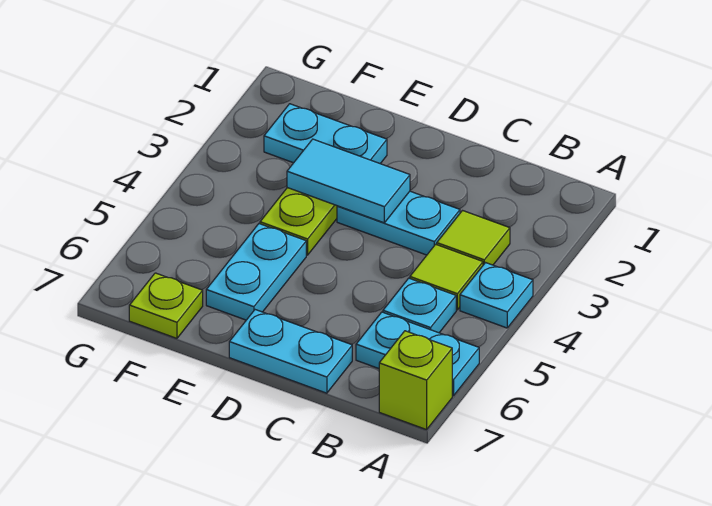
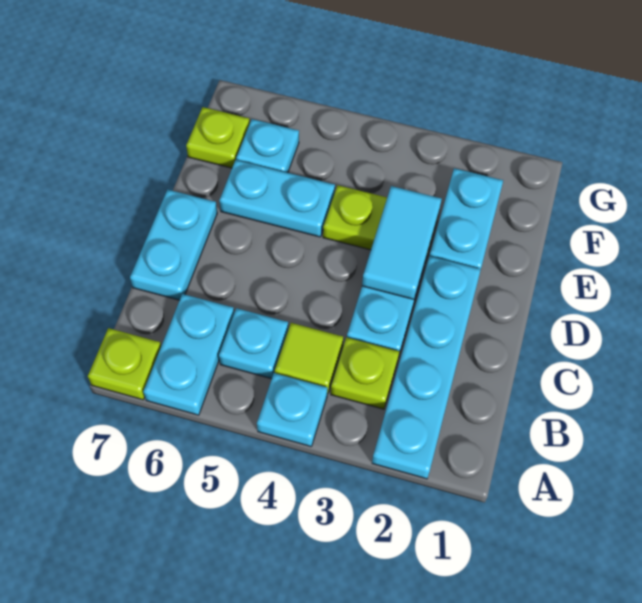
none -> cyan 1x4 plate [372,256,481,479]
lime 1x1 brick [379,331,452,430] -> lime 1x1 plate [88,328,161,400]
lime 1x1 tile [437,211,510,265] -> lime 1x1 plate [331,337,400,409]
none -> cyan 1x1 plate [236,119,299,173]

